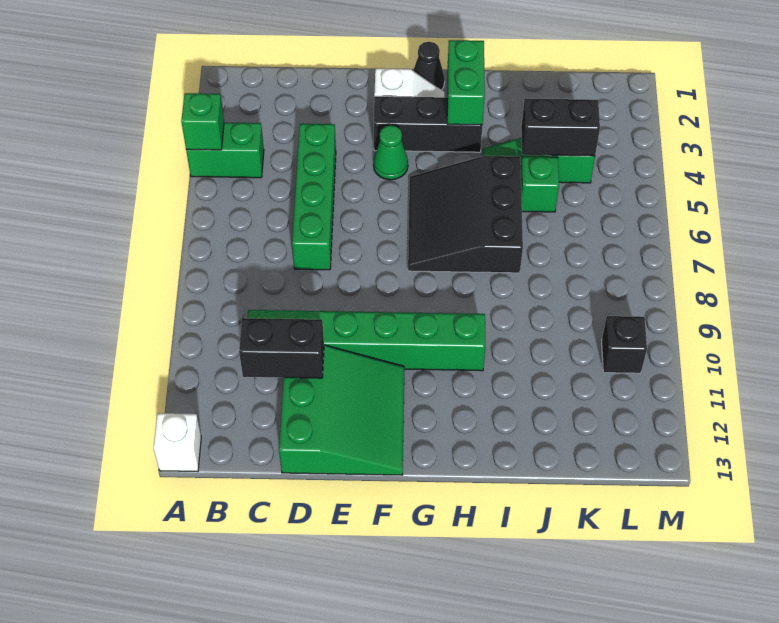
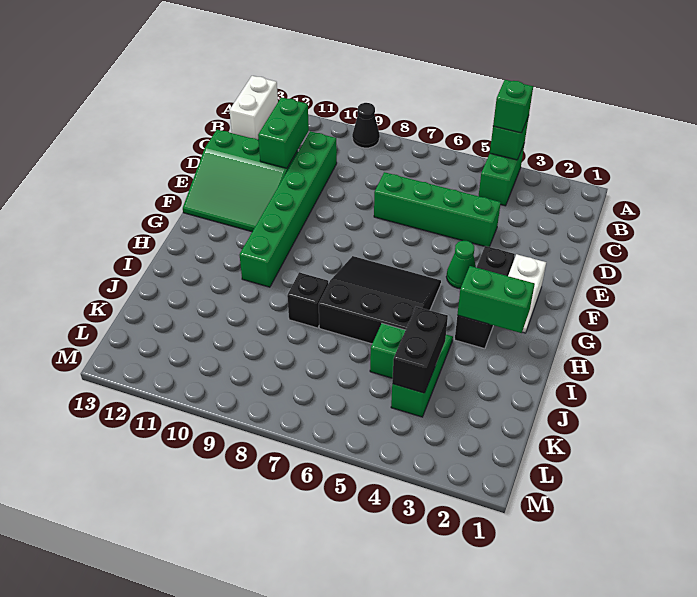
none -> green 1x1 brick [493,80,533,133]
white 1x1 brick [153,413,201,471] -> white 1x2 brick [230,76,278,140]
black 1x2 brick [239,318,324,378] -> green 1x2 brick [258,97,309,168]
black 1x1 cone [413,42,445,90] -> black 1x1 cone moved to [352,103,380,148]
black 1x1 brick [602,316,647,373] -> black 1x1 brick moved to [287,272,329,328]

